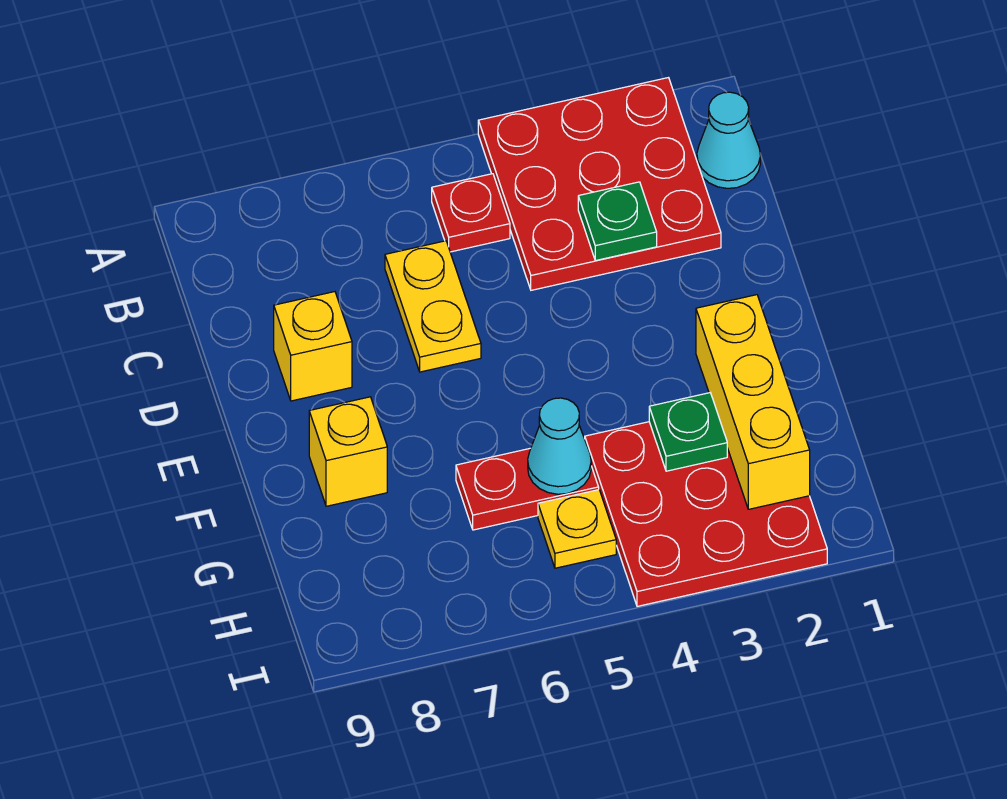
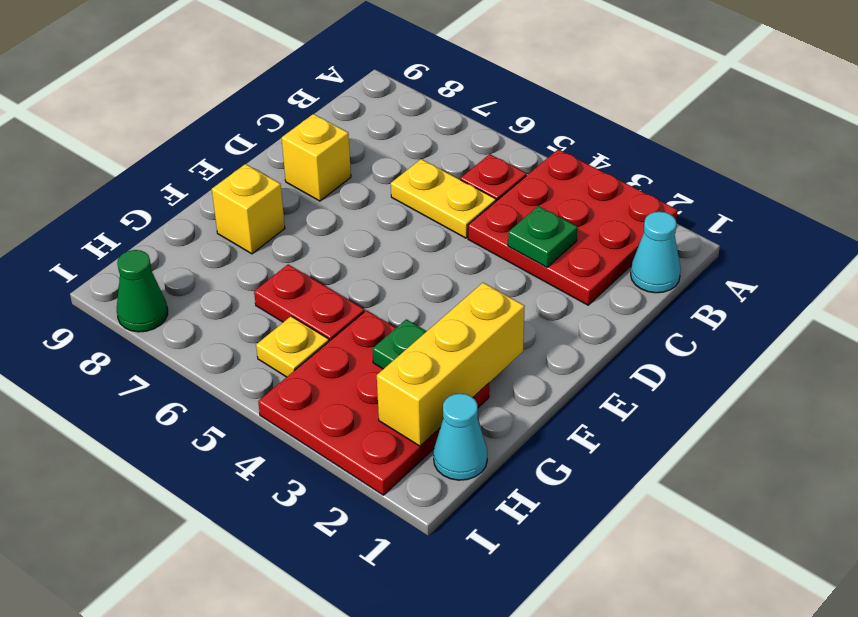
yellow 1x2 plate [385,241,481,372] -> yellow 1x2 plate turned to [391,159,496,238]
cyan 1x1 cone [528,398,591,494] -> cyan 1x1 cone moved to [433,394,487,480]
none -> green 1x1 cone [117,250,168,332]

